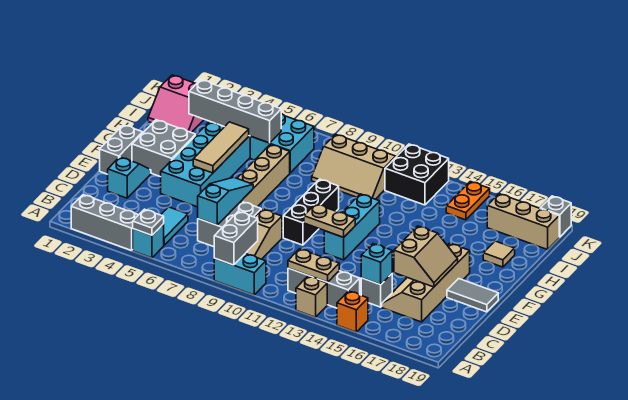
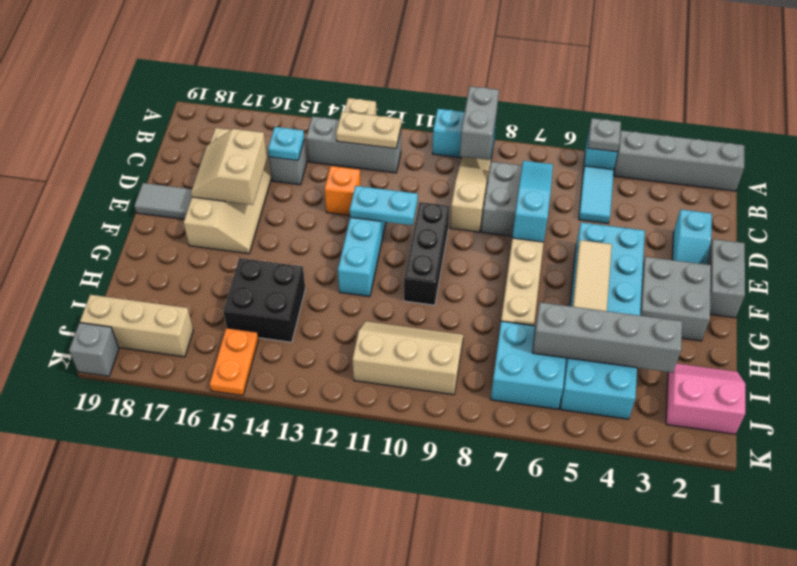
grey 1x3 brick [71,195,138,250] -> grey 1x4 brick [614,130,744,191]
orange 1x1 brick [337,291,368,332] -> orange 1x1 brick moved to [325,166,361,216]
cyan 1x3 slope [198,177,253,225] -> cyan 1x3 slope turned to [512,161,553,242]
cyan 1x1 brick [361,244,392,285] -> cyan 1x1 plate [268,127,304,161]
tan 1x2 plate [304,204,355,237] -> cyan 1x2 plate [350,186,418,225]
tan 1x1 tile [483,241,515,267] -> none
black 2x2 brick [385,144,449,205] -> black 2x2 brick moved to [223,258,305,342]

